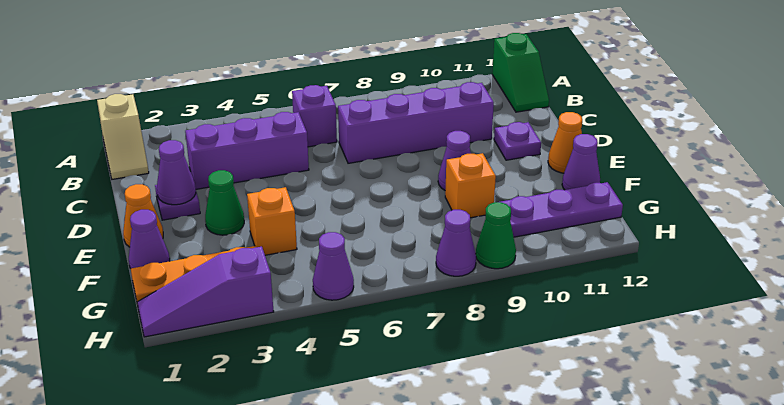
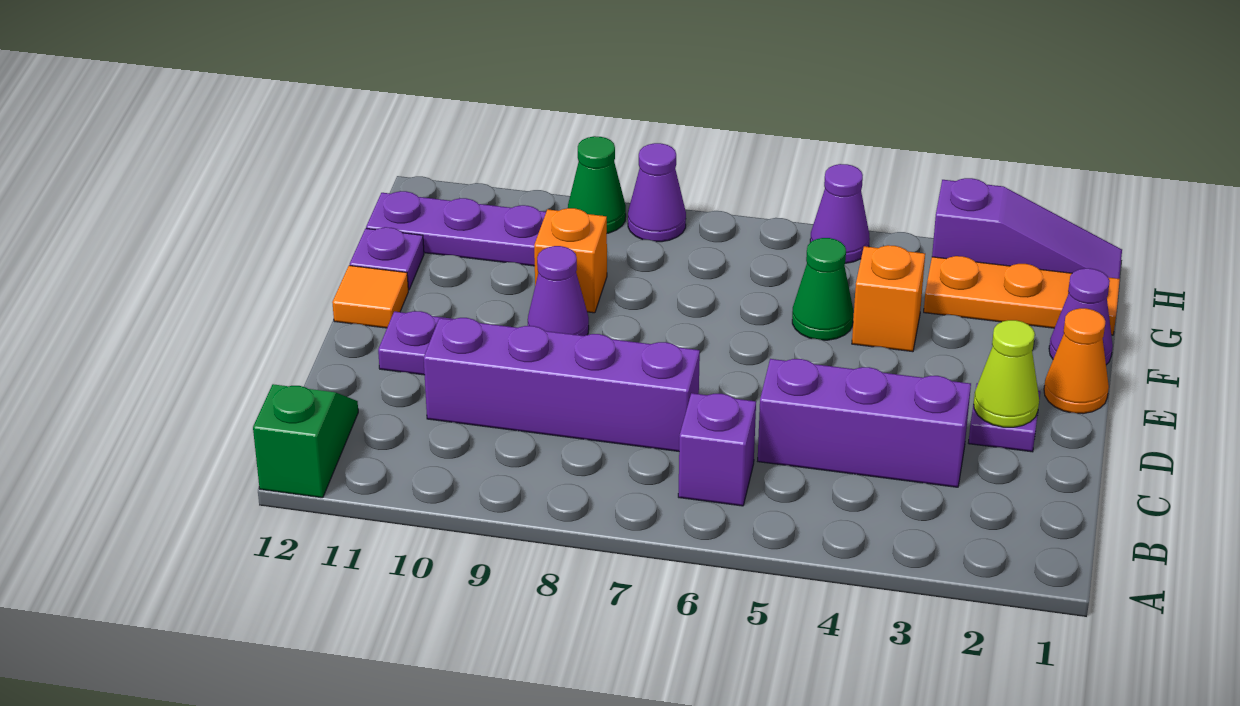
tan 1x2 slope [97,94,149,179] -> none
purple 1x1 cone [157,140,196,205] -> lime 1x1 cone [974,320,1039,427]
green 1x1 cone [205,170,244,235] -> green 1x1 cone moved to [792,238,853,340]
orange 1x1 cone [548,112,582,173] -> orange 1x1 tile [332,265,408,328]
purple 1x1 cone [562,134,600,190] -> purple 1x1 plate [350,227,424,290]

